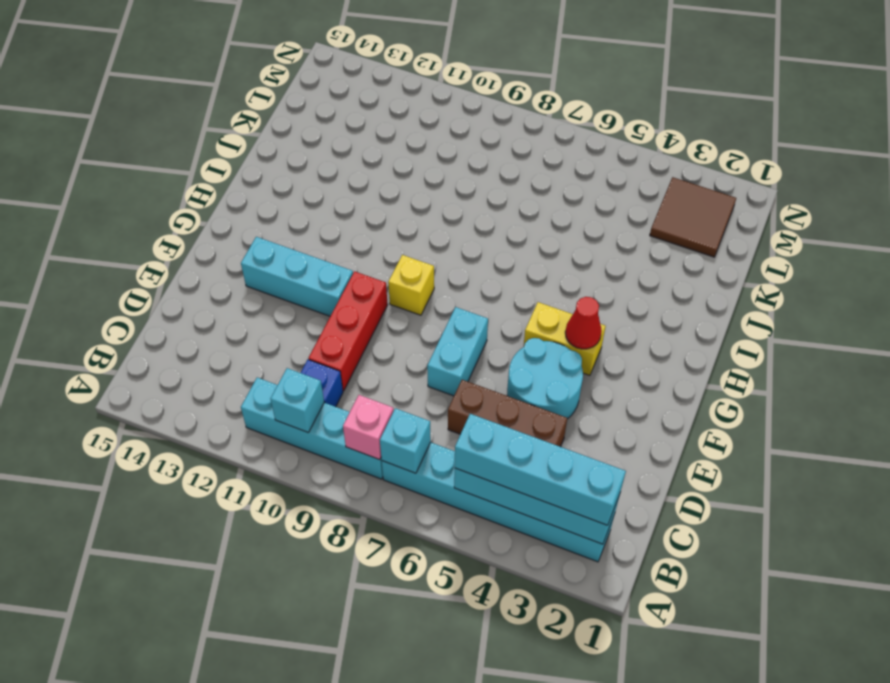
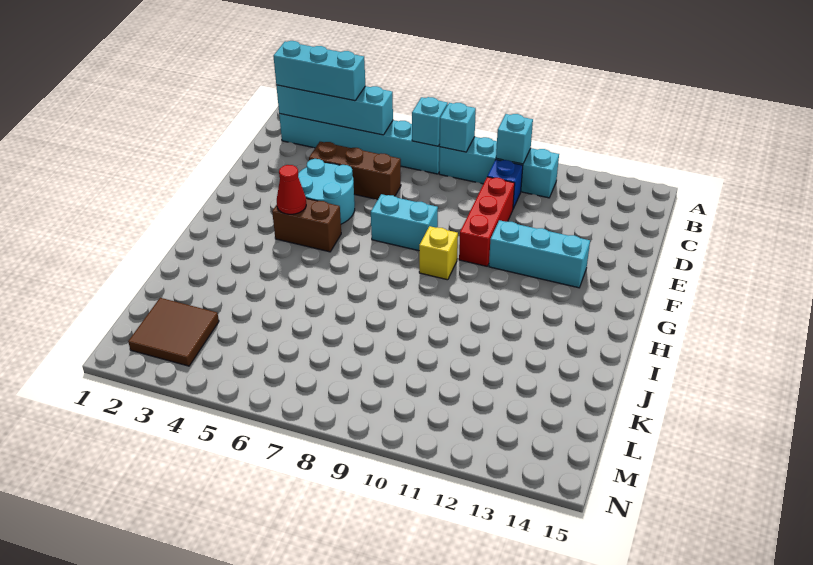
cyan 1x4 brick [455,414,626,525] -> cyan 1x3 brick [273,41,365,101]
pink 1x1 brick [343,395,394,460] -> cyan 1x1 brick [440,103,476,152]
cyan 1x2 brick [427,307,488,396] -> cyan 1x2 brick turned to [371,194,438,251]
yellow 1x2 brick [524,302,606,375] -> brown 1x2 brick [272,198,341,252]

